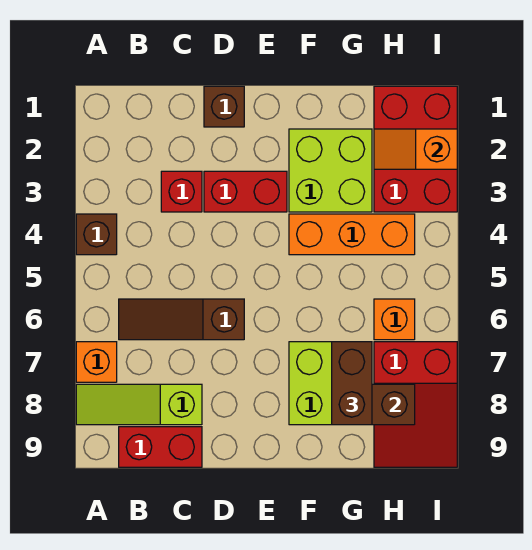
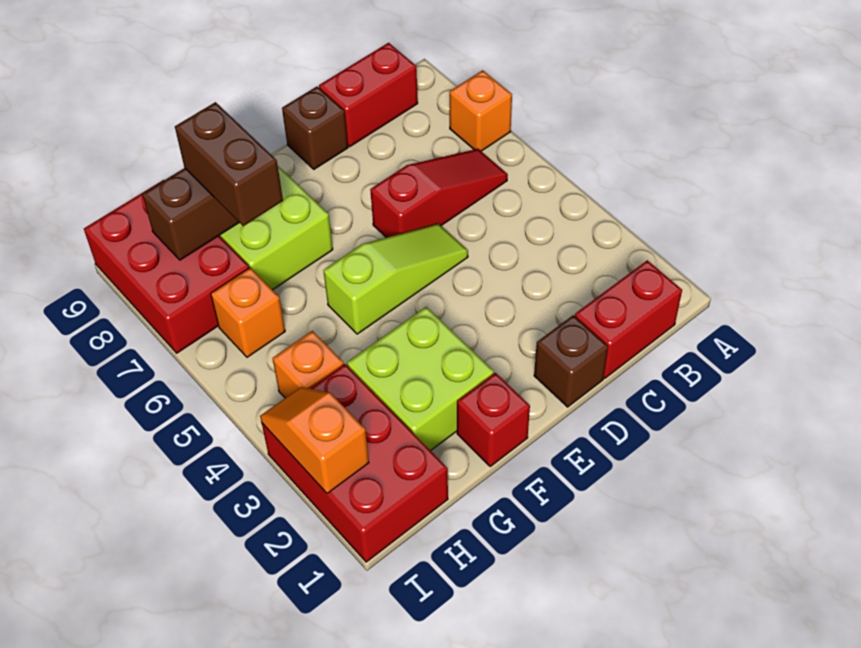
brown 1x1 brick [76,214,117,255] -> brown 1x1 brick moved to [282,87,348,169]
lime 1x3 slope [76,384,202,425] -> lime 1x3 slope moved to [323,224,468,334]
brown 1x3 slope [119,299,244,340] -> red 1x3 slope [370,149,508,238]
red 1x1 brick [161,171,202,212] -> red 1x1 brick moved to [457,373,530,466]
red 1x2 brick [204,171,287,212] -> red 1x2 brick moved to [575,260,682,378]
orange 1x3 brick [289,214,415,255] -> orange 1x1 brick [273,331,344,398]
orange 1x2 slope [374,129,457,169] -> orange 1x2 slope turned to [260,387,369,493]
red 2x3 slope [374,342,457,467] -> red 2x3 brick [84,180,249,353]

